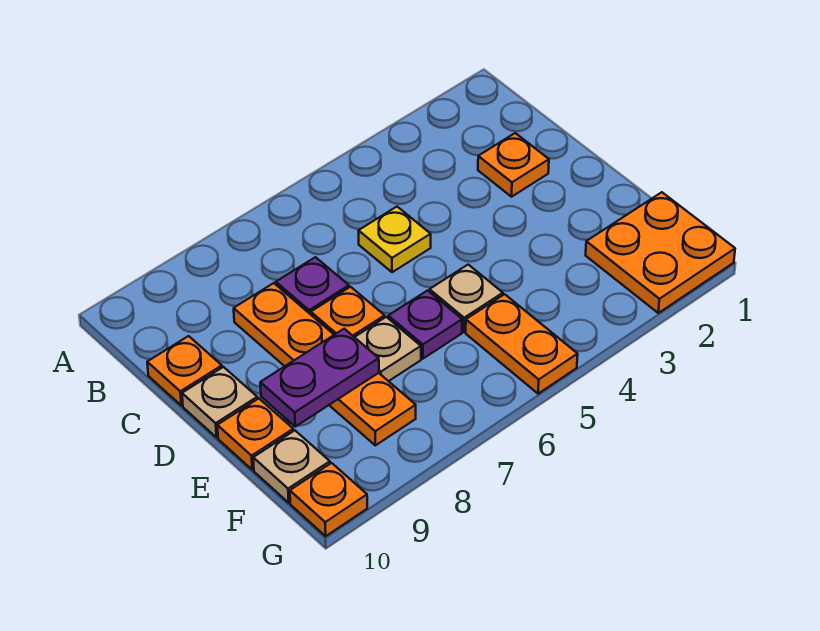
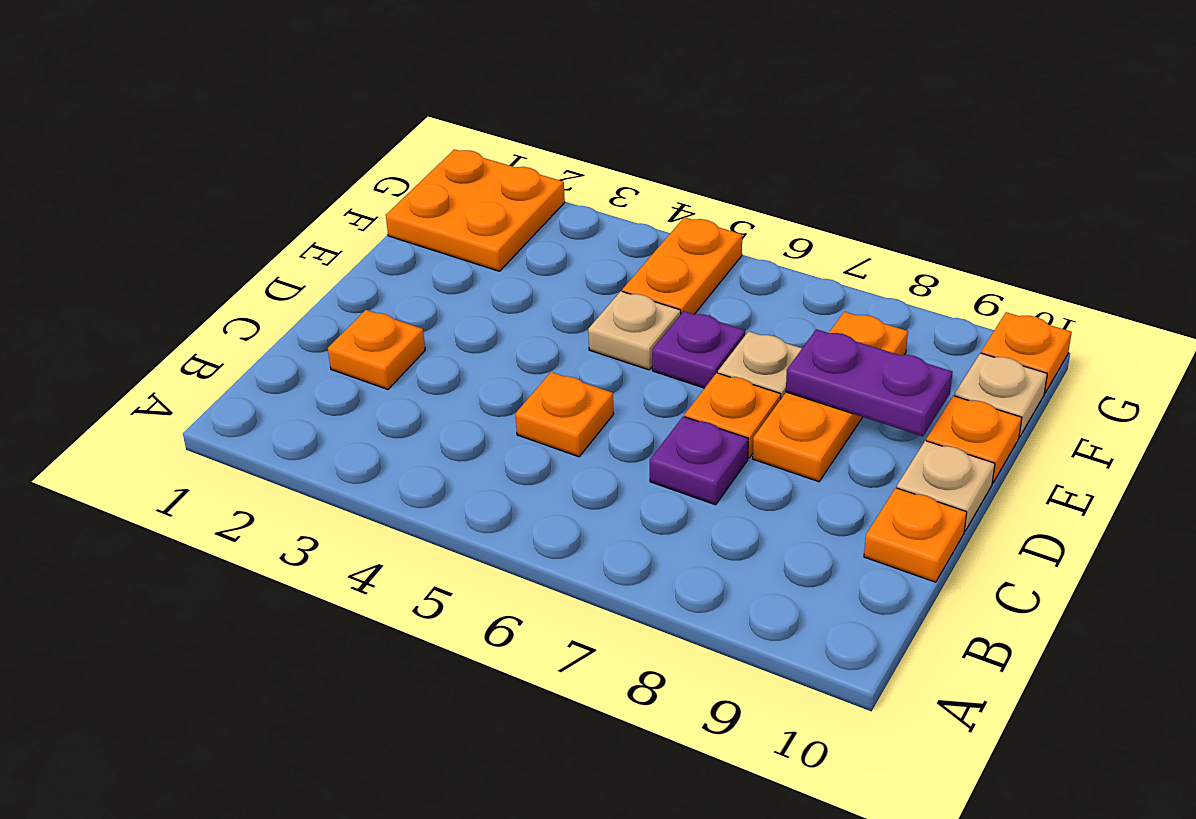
yellow 1x1 plate [359,207,431,272] -> orange 1x1 plate [516,372,613,457]
orange 1x4 plate [234,283,416,445] -> orange 1x3 plate [753,312,908,482]

